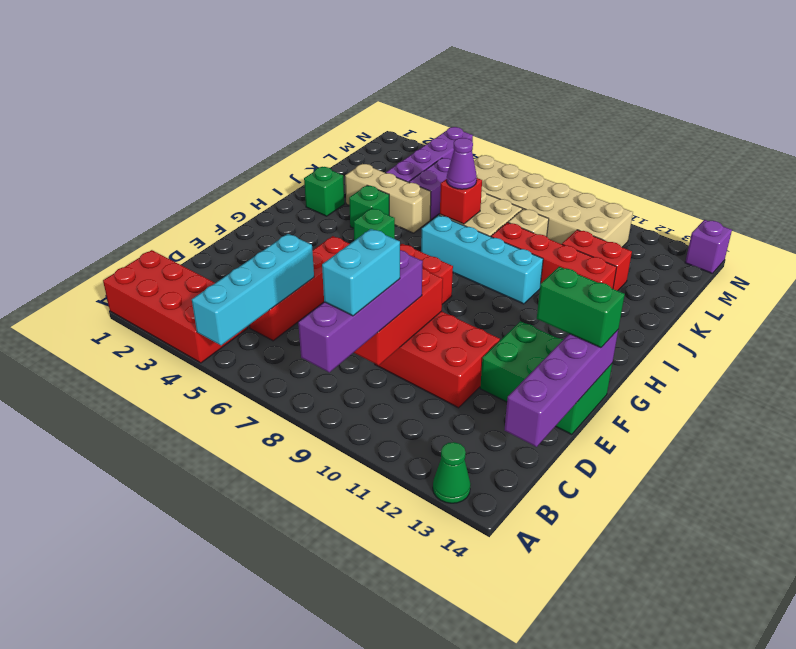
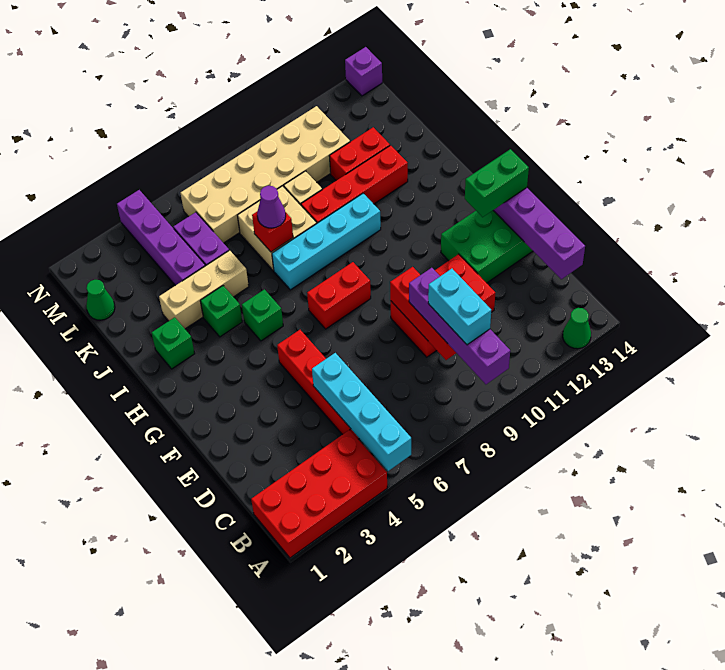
none -> green 1x1 cone [86,280,115,320]

